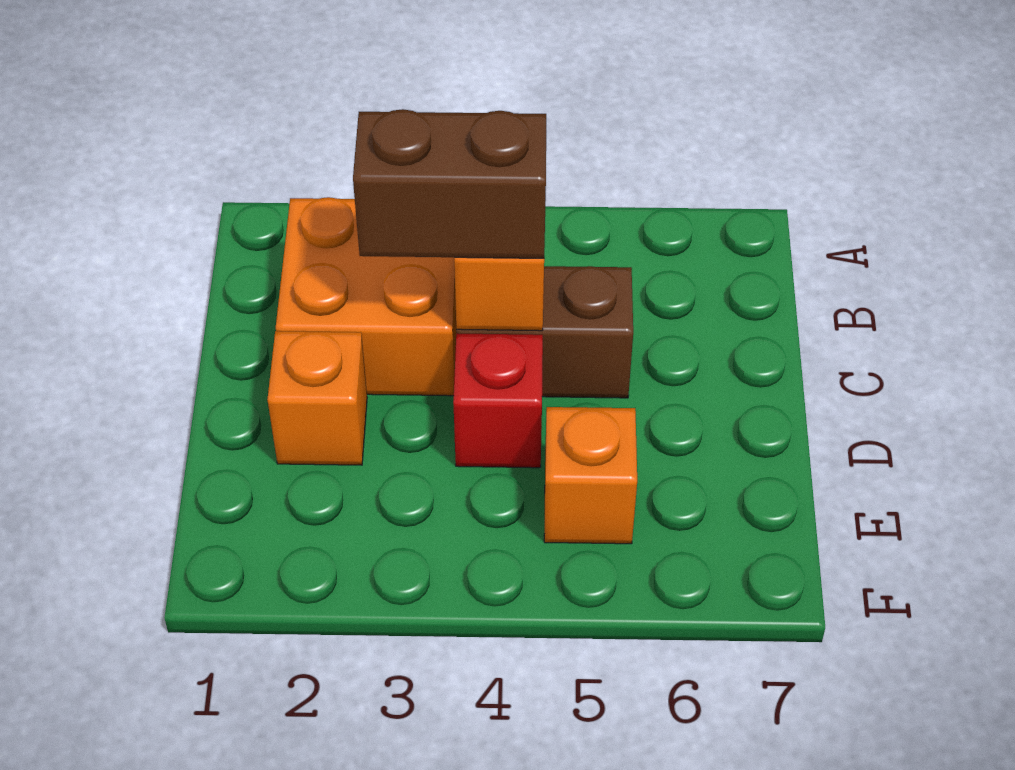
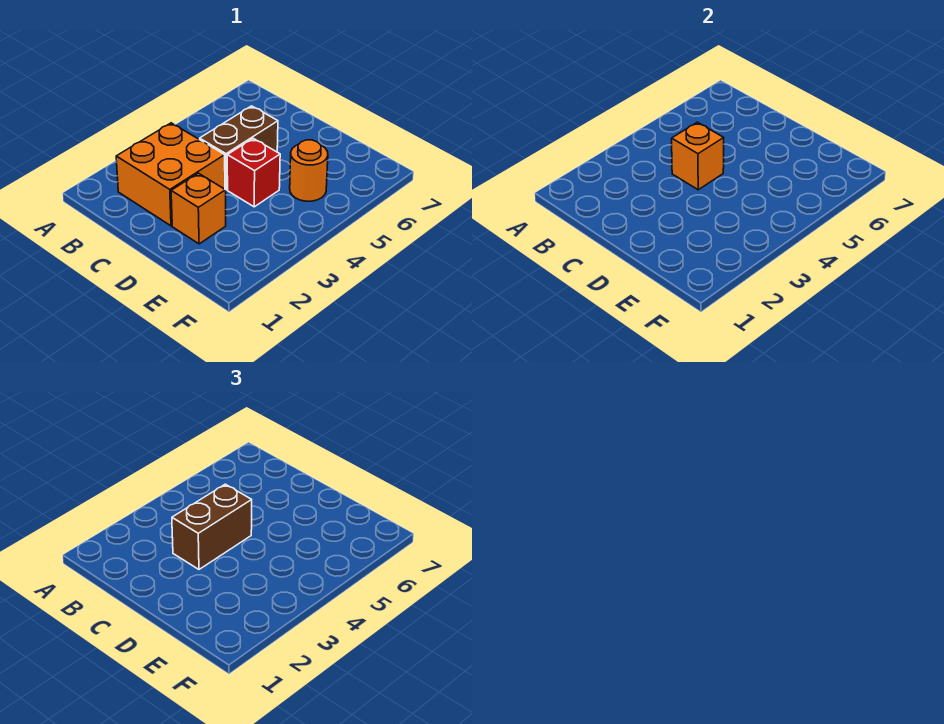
orange 1x1 brick [544,407,637,544] -> orange 1x1 round brick [290,140,328,201]

